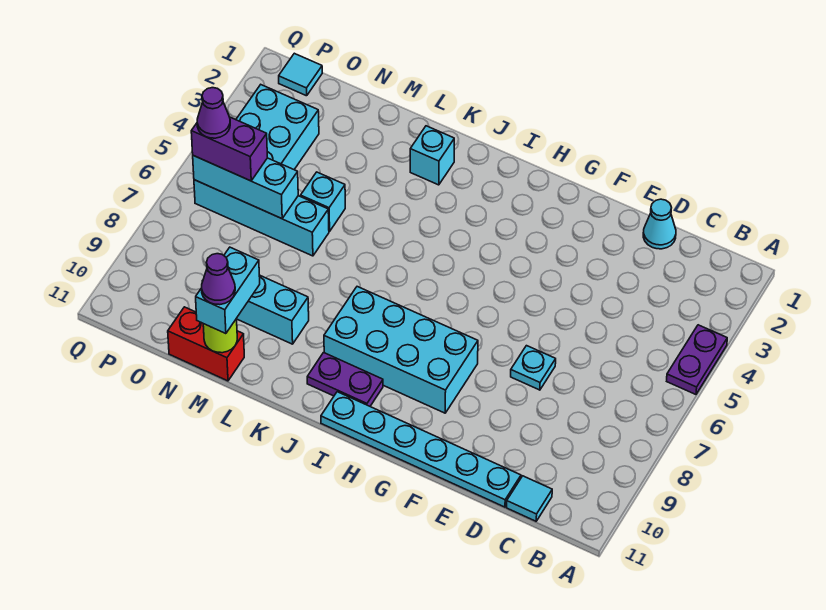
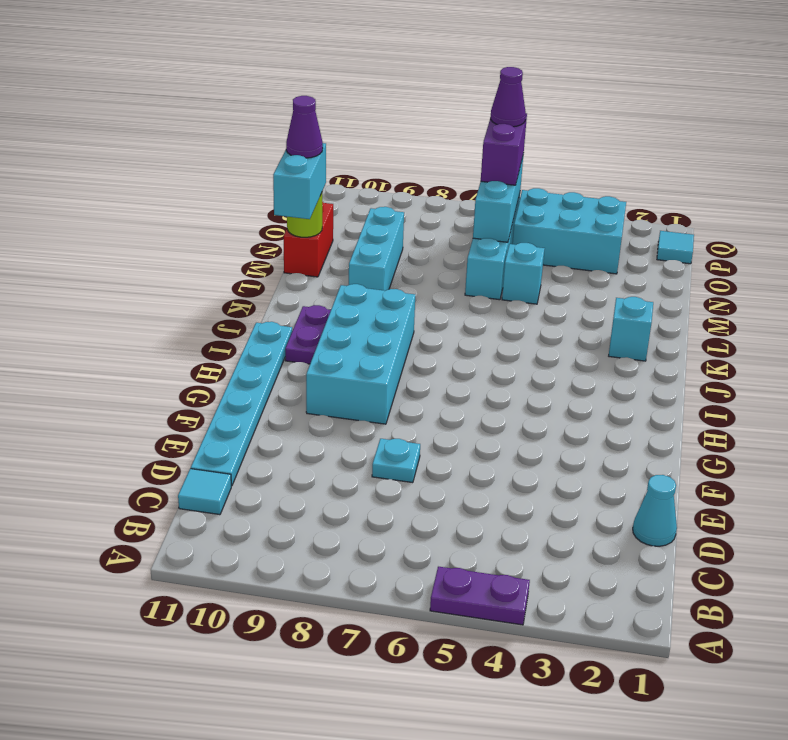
cyan 1x2 brick [196,247,260,334] -> cyan 1x2 brick turned to [273,143,326,219]

